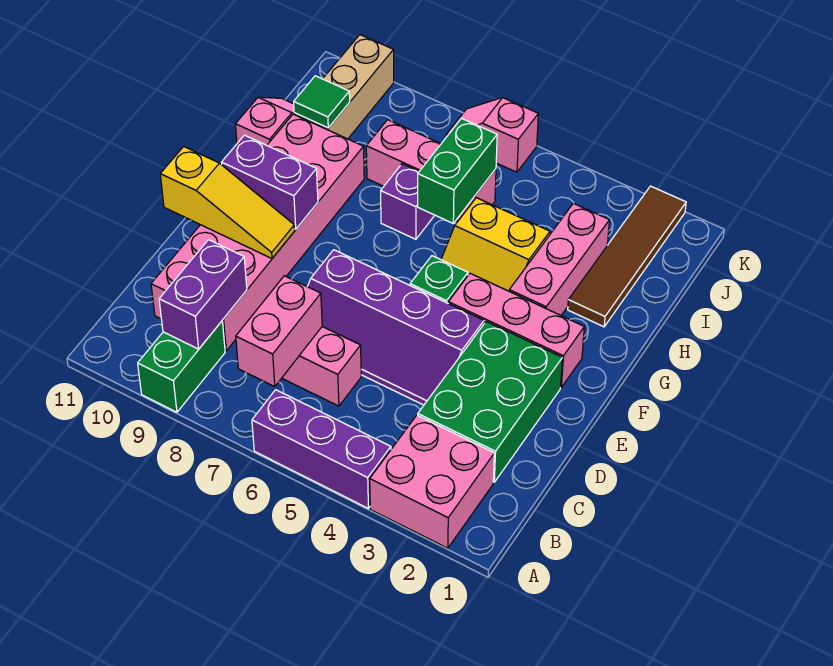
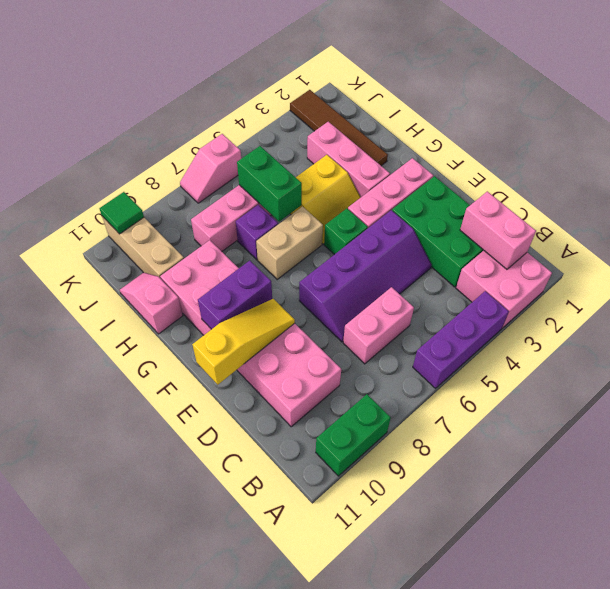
green 1x2 brick [138,321,225,412] -> green 1x2 brick turned to [316,394,391,476]
pink 1x2 brick [236,276,322,387] -> pink 1x2 brick moved to [460,191,536,269]
purple 1x2 brick [159,240,247,349] -> none
none -> tan 1x2 brick [256,207,323,279]
green 1x1 tile [294,76,350,128] -> green 1x1 tile moved to [99,192,144,234]

